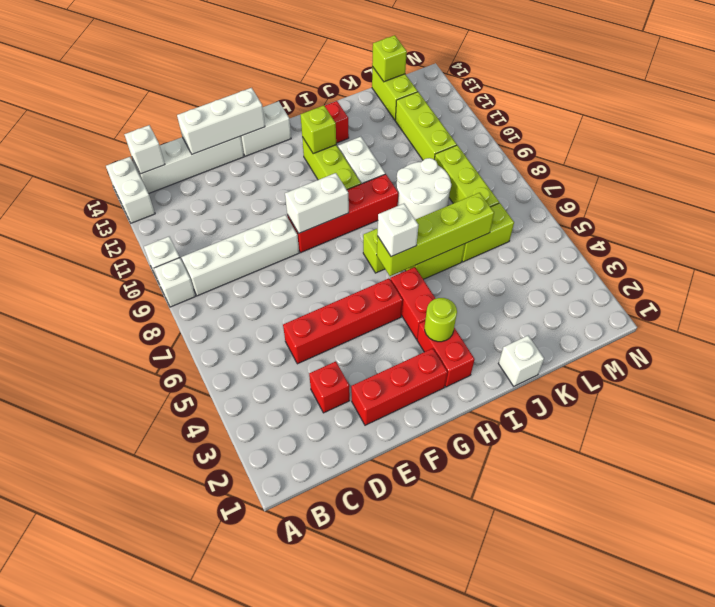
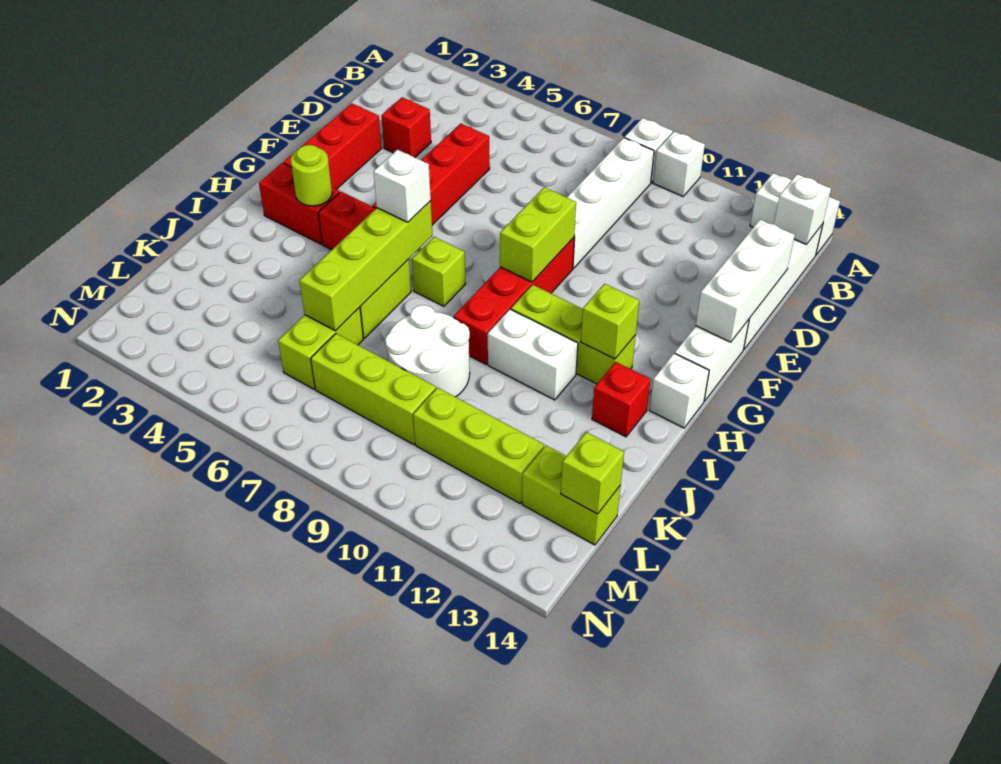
white 1x2 brick [285,173,349,233] -> lime 1x2 brick [500,187,576,282]
white 1x1 brick [499,336,544,386] -> white 1x1 brick moved to [650,353,709,428]

